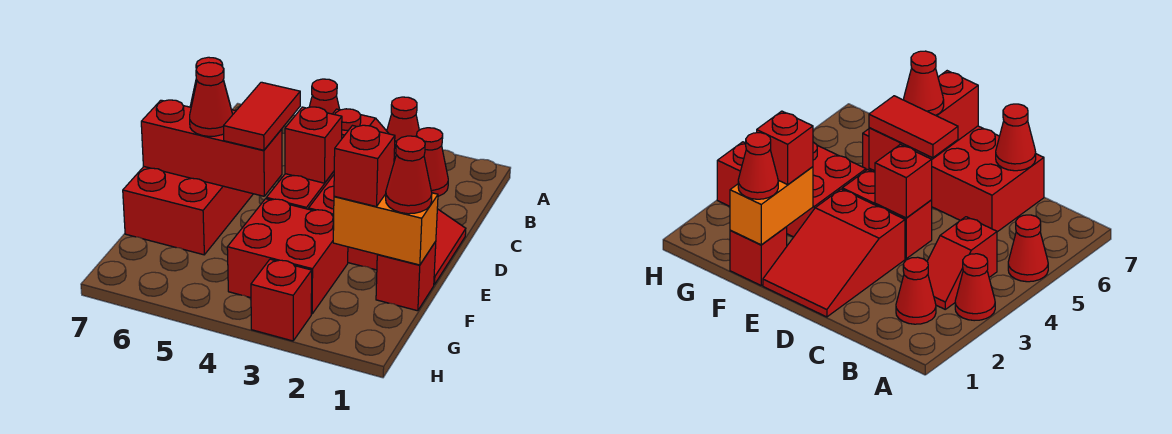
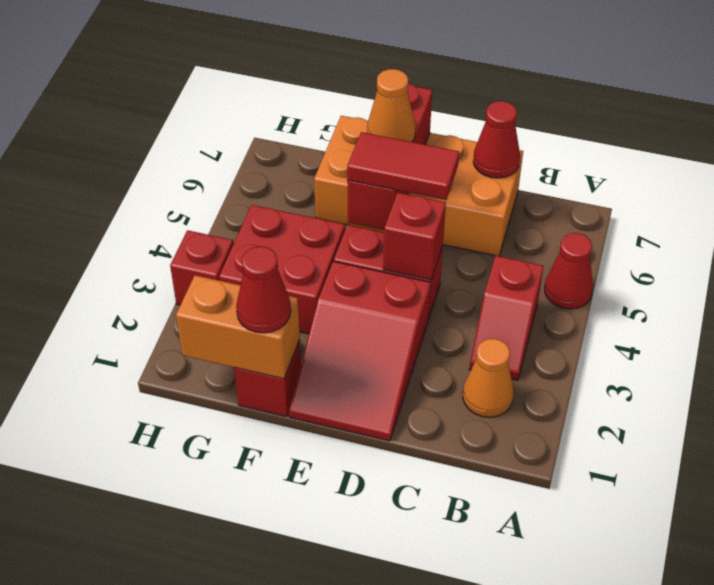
red 1x1 cone [387,97,419,142] -> none
red 1x1 cone [416,128,448,196] -> orange 1x1 cone [463,339,514,417]
red 2x4 brick [123,110,253,255] -> orange 2x4 brick [314,116,523,256]
red 1x1 cone [190,63,233,136] -> orange 1x1 cone [367,69,416,142]
orange 1x2 brick [333,193,438,265] -> orange 1x2 brick turned to [176,275,300,379]
red 1x1 brick [334,125,395,207] -> none

